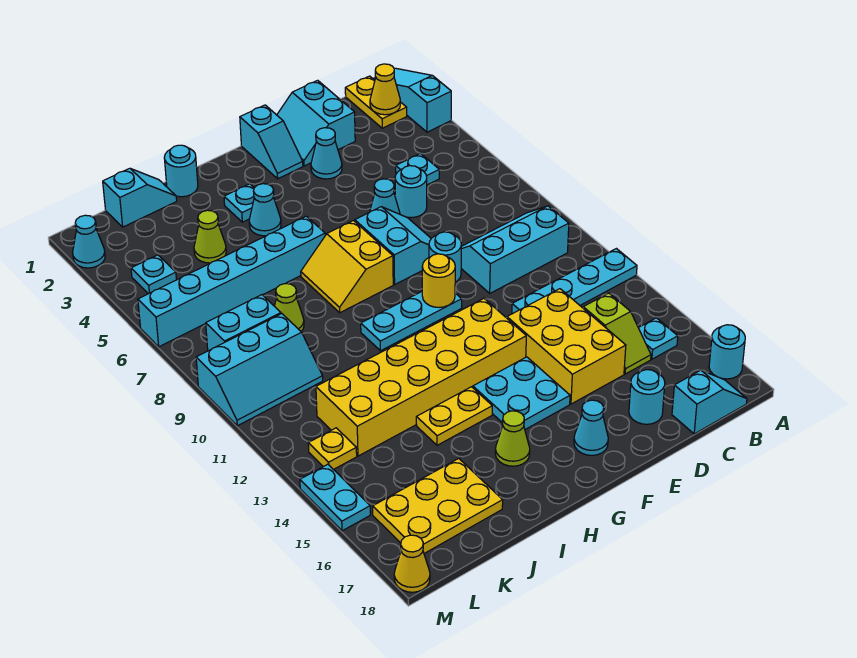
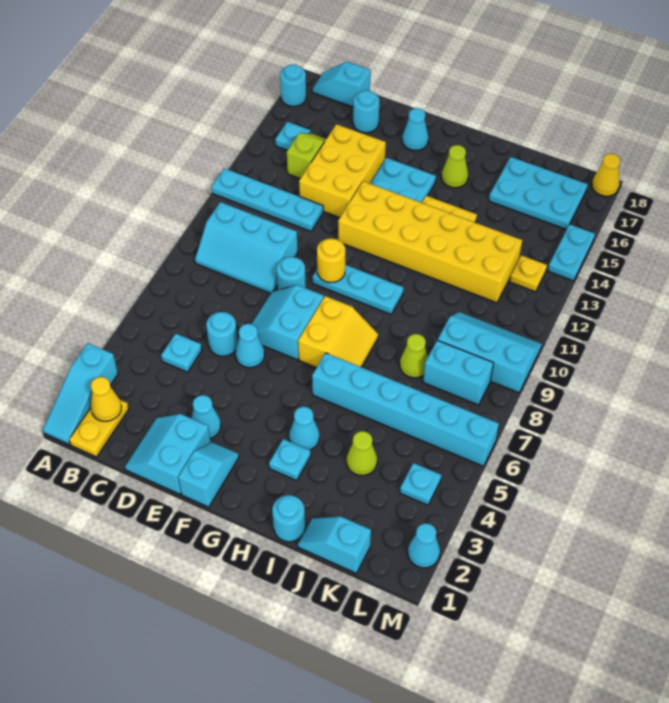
cyan 2x2 slope [277,80,355,166] -> cyan 2x2 slope turned to [125,414,211,494]
yellow 2x3 plate [373,458,503,553] -> cyan 2x3 plate [489,157,588,229]

